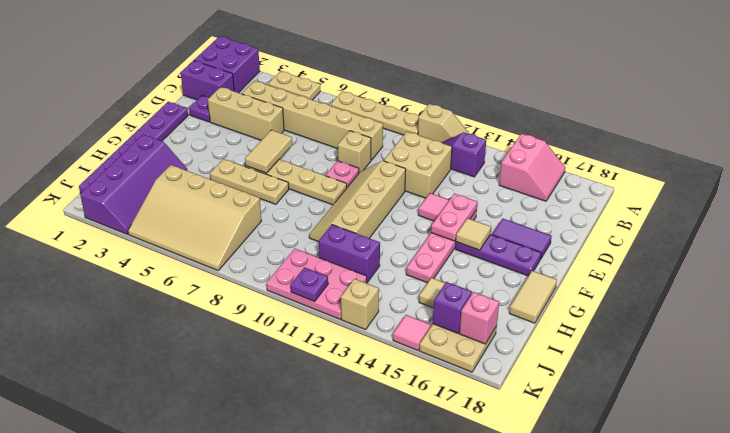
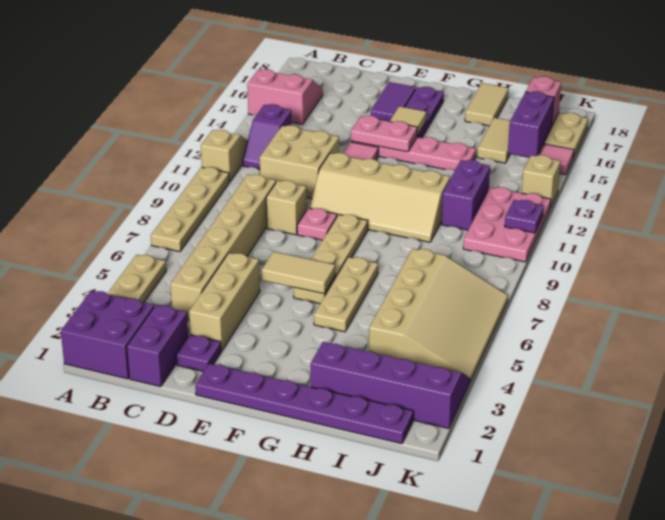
tan 1x2 tile [509,271,557,323] -> tan 1x2 tile turned to [465,83,509,126]
purple 1x1 brick [433,282,472,333] -> purple 1x2 brick [508,91,554,157]

